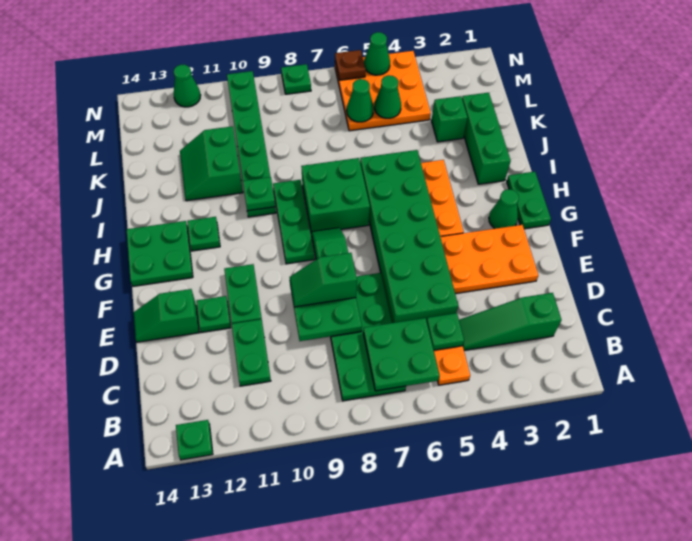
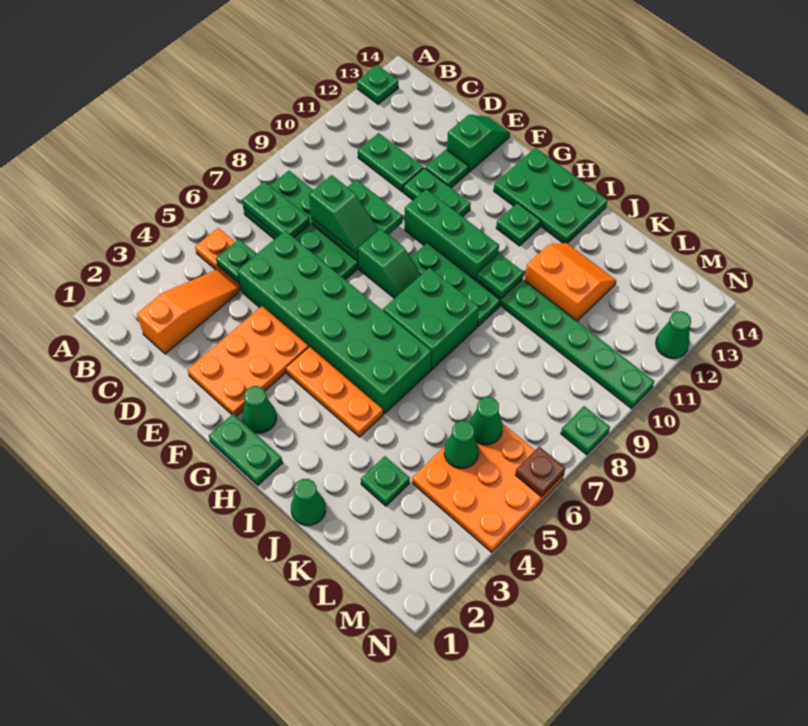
green 2x2 plate [363,318,440,391] -> green 1x2 plate [242,182,310,237]
green 1x3 slope [459,293,561,350] -> orange 1x3 slope [137,270,239,354]
green 1x2 slope [290,253,357,307] -> green 1x2 slope turned to [309,175,378,254]
green 2x2 plate [127,221,193,286] -> green 2x3 plate [494,148,608,243]
green 1x3 brick [462,93,511,184] -> green 1x3 brick moved to [405,189,499,281]
green 2x2 slope [180,126,243,201] -> orange 2x2 slope [525,243,616,321]
green 1x1 brick [431,96,468,142] -> green 1x1 plate [361,456,410,506]
green 1x1 cone [364,32,390,75] -> green 1x1 cone moved to [291,479,326,525]

